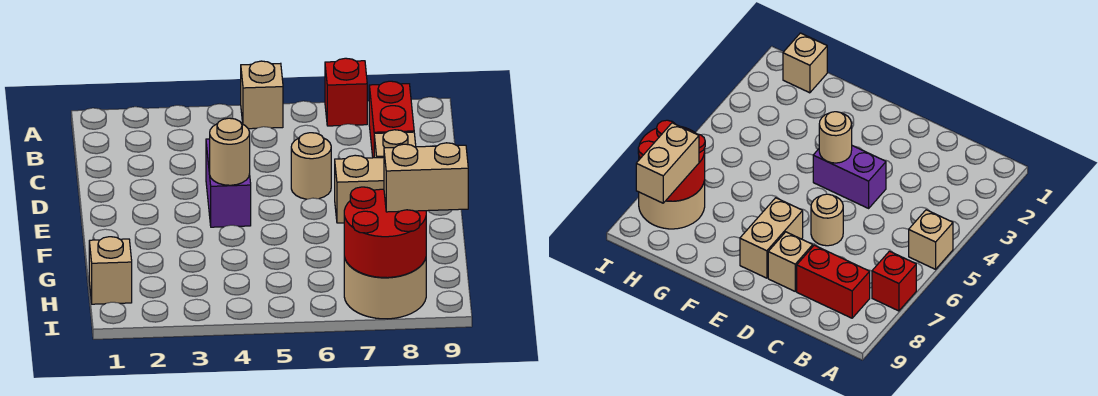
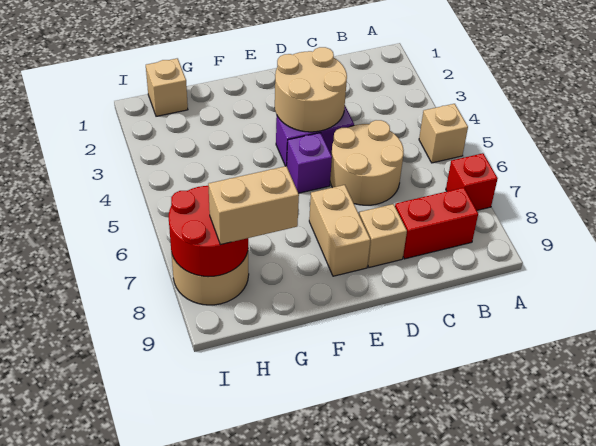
tan 1x1 round brick [291,133,331,199] -> tan 2x2 round brick [330,120,404,205]
tan 1x1 round brick [210,118,250,185] -> tan 2x2 round brick [275,47,347,132]
none -> purple 1x1 brick [287,133,332,193]
tan 1x2 brick [384,143,468,212] -> tan 1x2 brick turned to [208,166,299,245]

